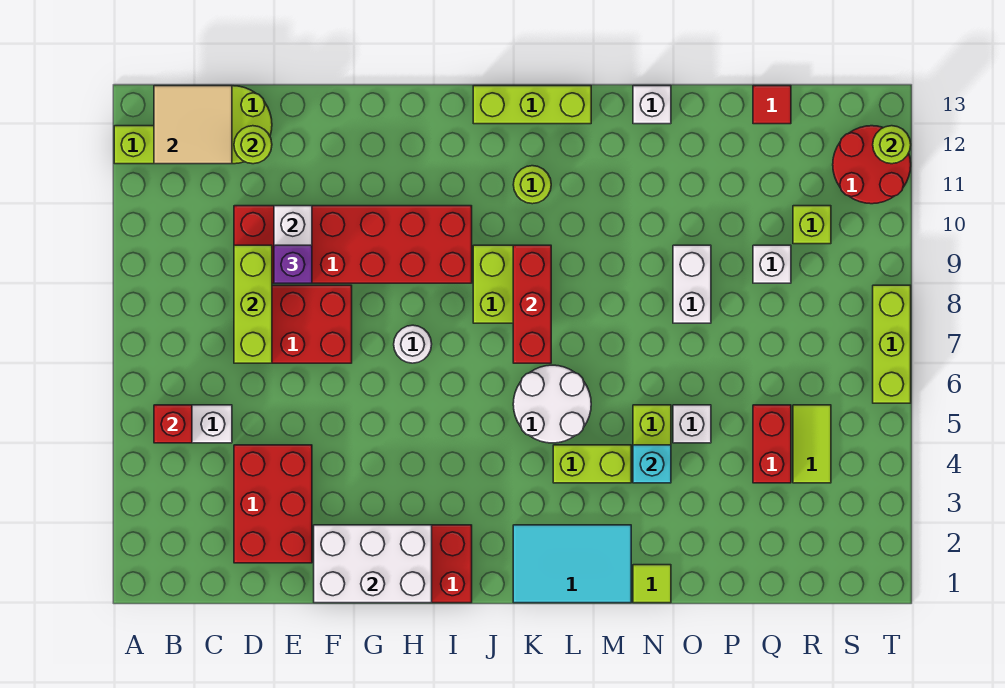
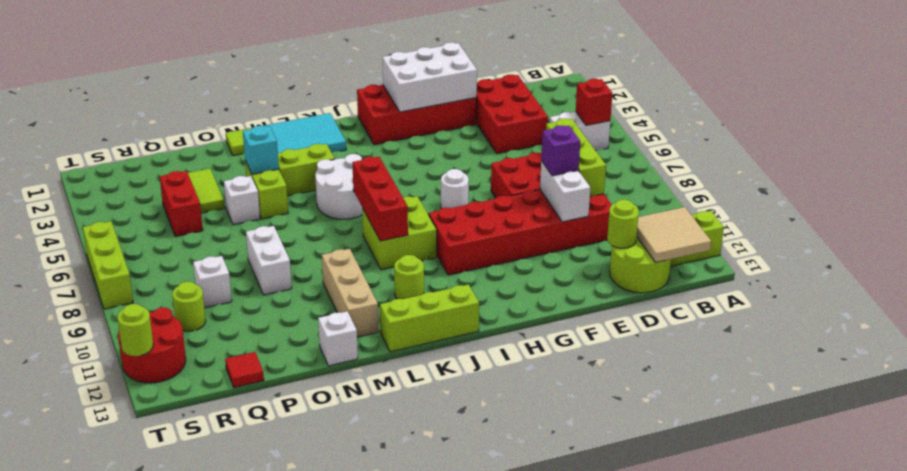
none -> tan 1x3 brick [322,249,379,337]
lime 1x2 tile [793,405,831,483] -> lime 1x2 tile moved to [188,169,224,213]
lime 1x1 brick [793,206,831,244] -> lime 1x1 round brick [172,282,206,331]

